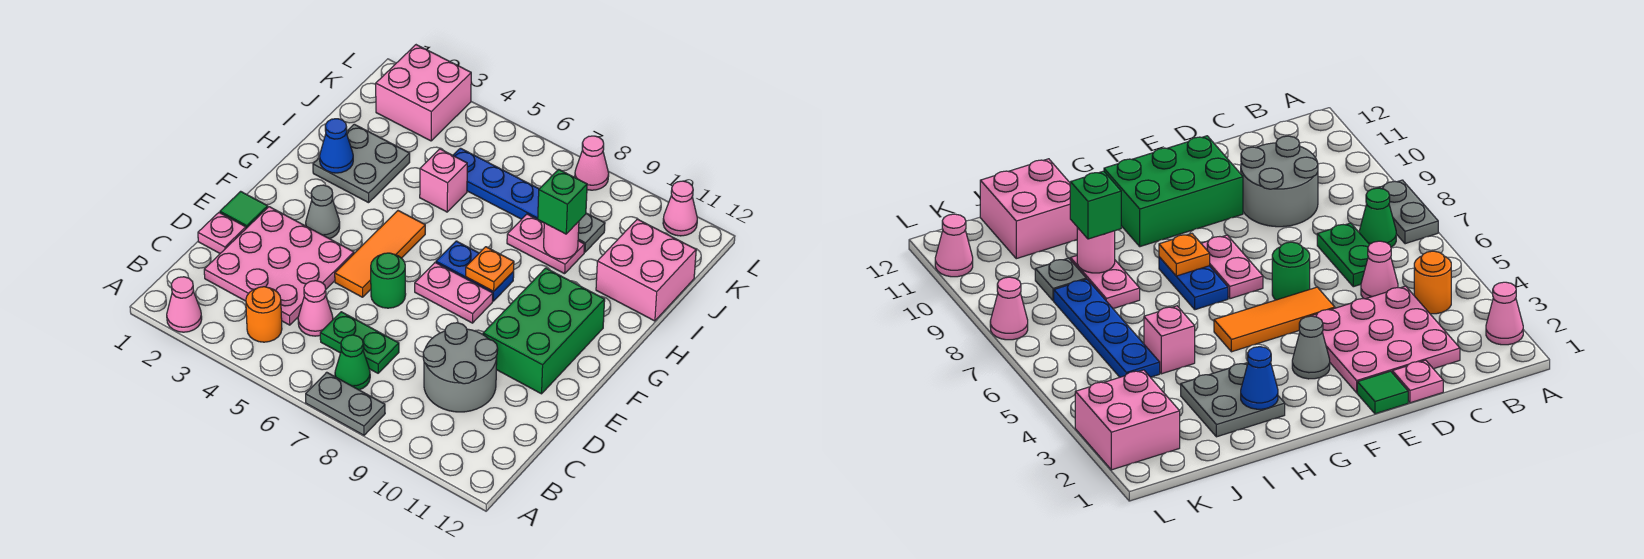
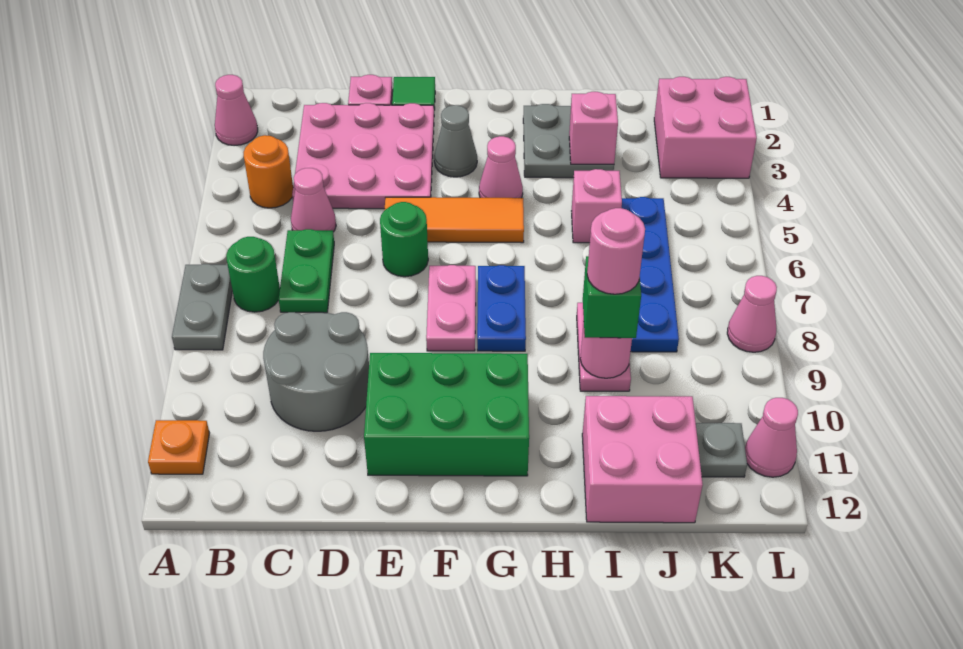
green 1x1 cone [335,335,370,390] -> green 1x1 round brick [226,237,280,312]
none -> pink 1x1 cone [479,136,523,198]
orange 1x1 plate [466,247,514,291] -> orange 1x1 plate moved to [148,420,209,474]
blue 1x1 cone [320,119,353,173] -> none
none -> pink 1x1 brick [569,92,618,164]
none -> pink 1x1 round brick [587,208,645,294]
grey 1x1 plate [578,213,605,252] -> grey 1x1 plate moved to [696,423,747,477]

